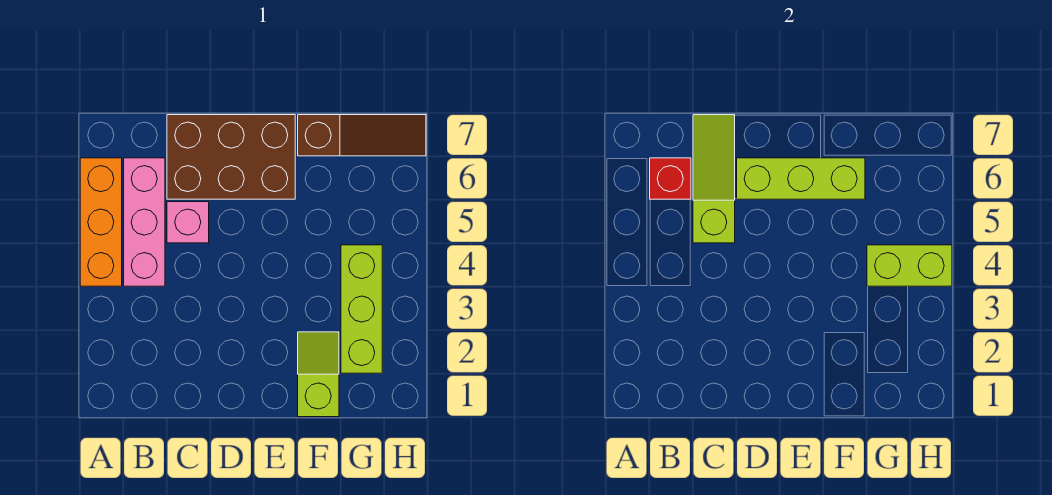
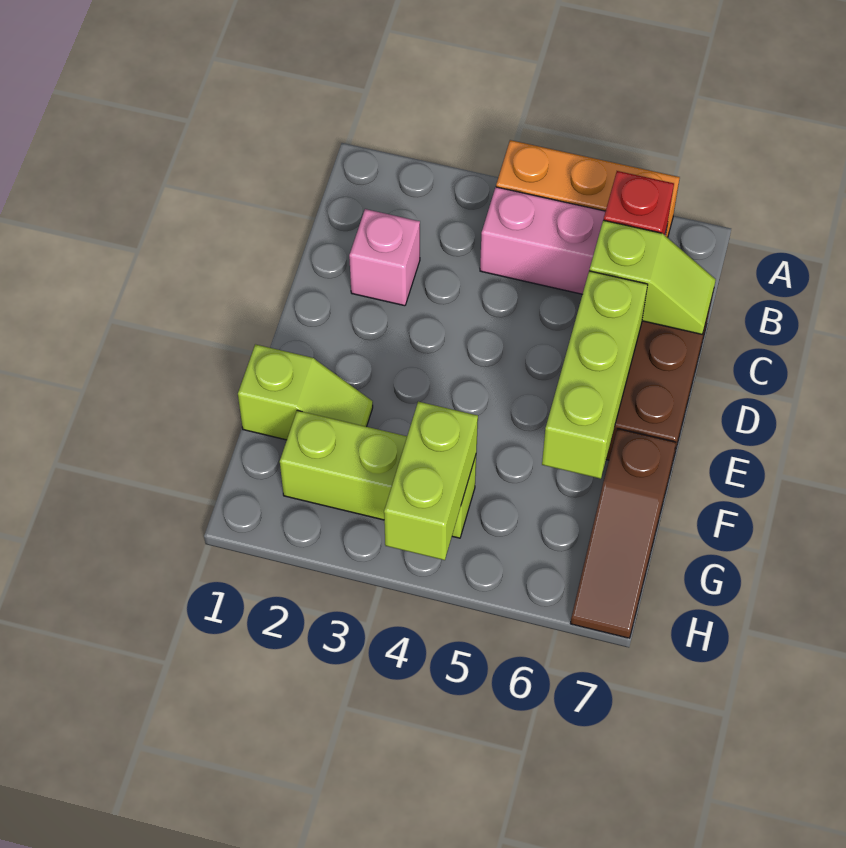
pink 1x1 brick [167,202,209,243] -> pink 1x1 brick moved to [349,209,420,306]
lime 1x3 slope [693,115,735,243] -> lime 1x2 slope [589,220,716,335]

